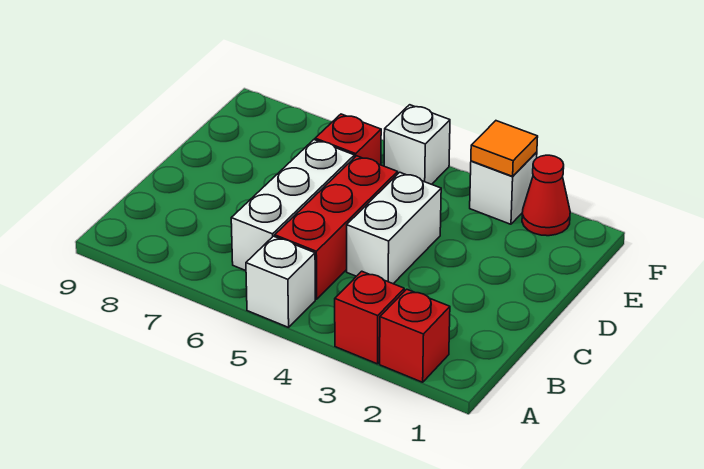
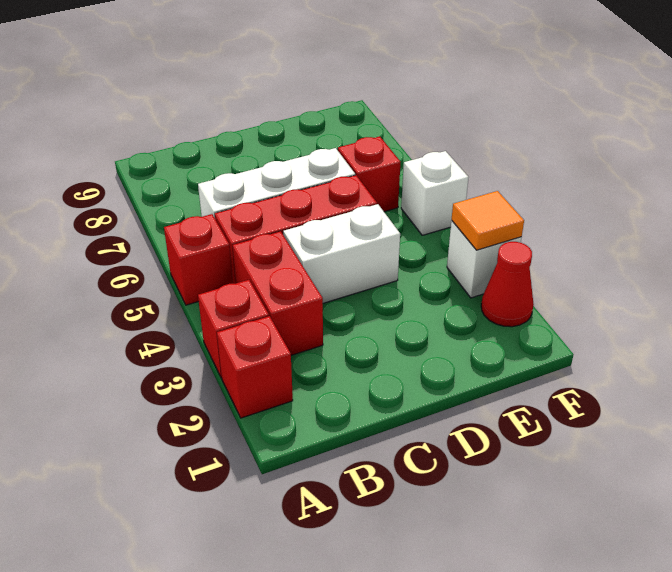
white 1x1 brick [246,236,315,327] -> red 1x1 brick [164,214,233,305]
none -> red 1x2 brick [233,231,323,355]

